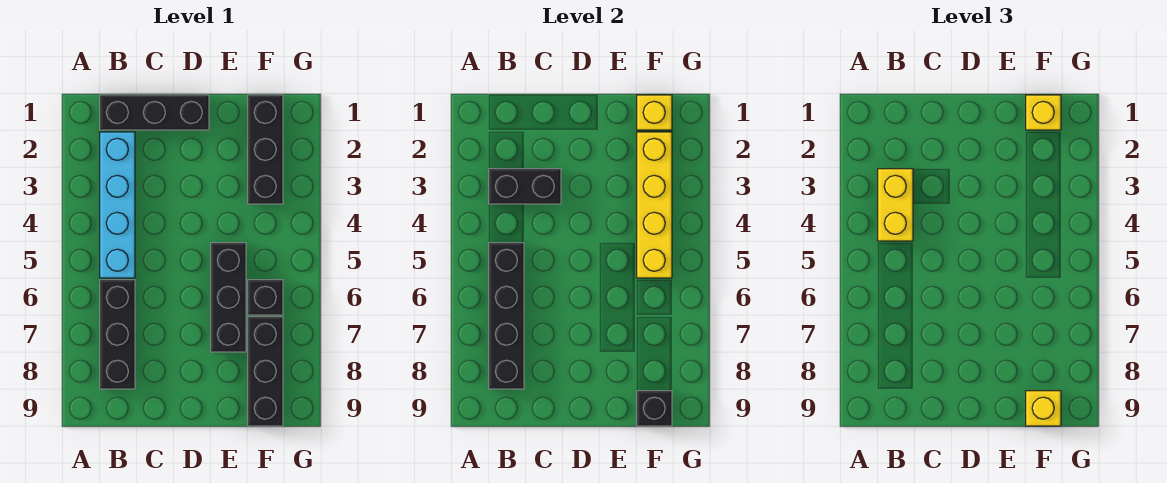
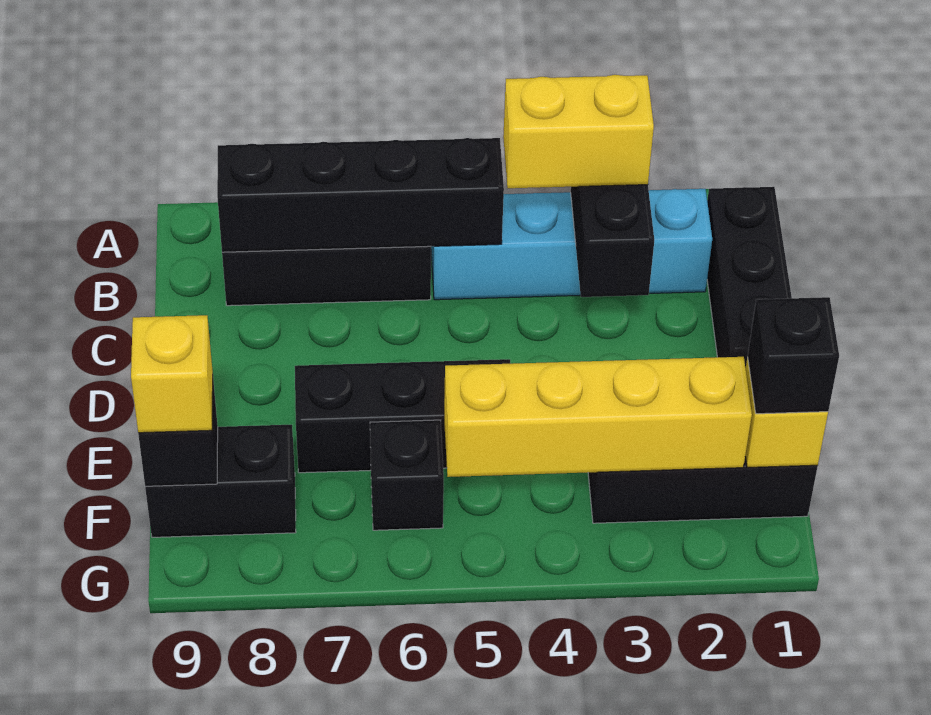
yellow 1x1 brick [1026,95,1061,130] -> black 1x1 brick [748,297,839,414]
black 1x3 brick [248,317,283,426] -> black 1x2 brick [145,425,296,537]

